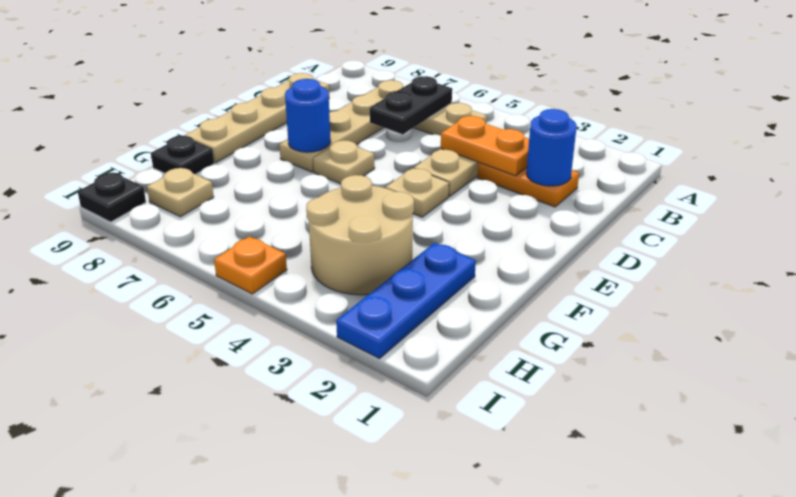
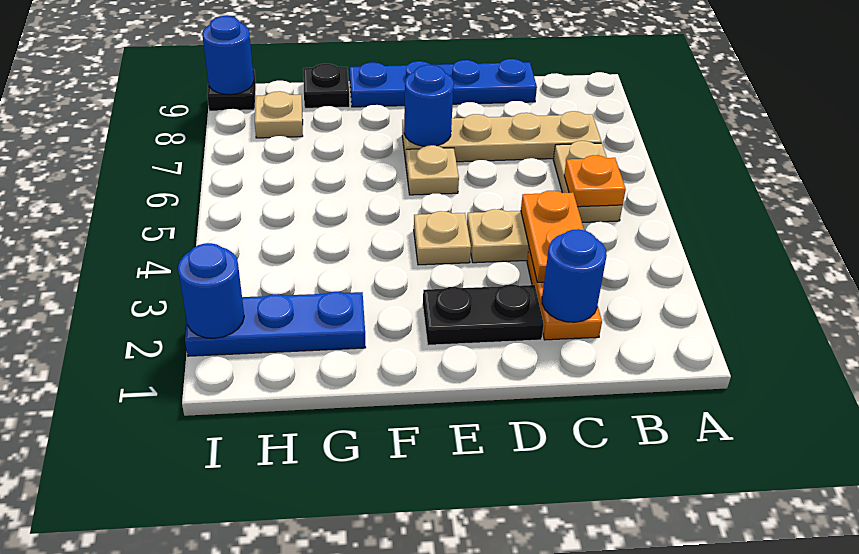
black 1x2 plate [370,76,452,134] -> black 1x2 plate moved to [423,284,544,345]
tan 1x4 plate [184,73,329,163] -> blue 1x4 plate [350,59,537,107]
tan 2x2 round brick [306,175,414,295] -> none
none -> blue 1x1 round brick [178,243,244,338]
orange 1x1 plate [214,237,287,294] -> orange 1x1 plate moved to [564,155,626,207]
none -> blue 1x1 round brick [202,16,254,95]

